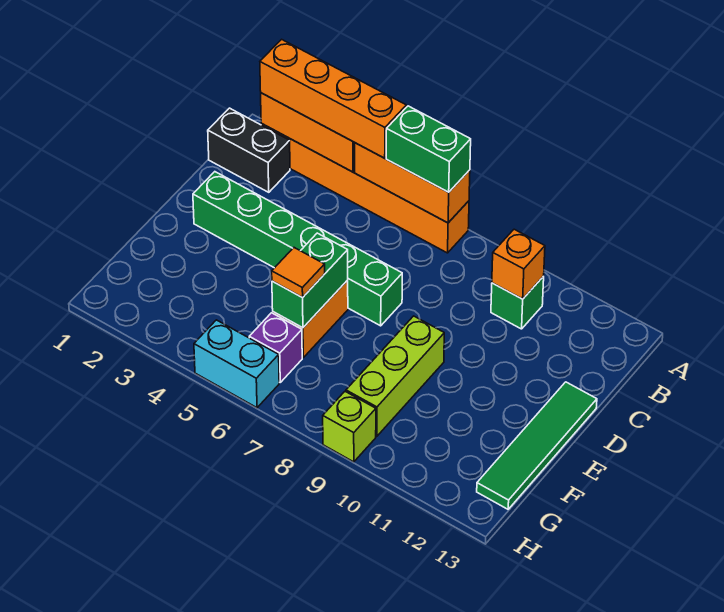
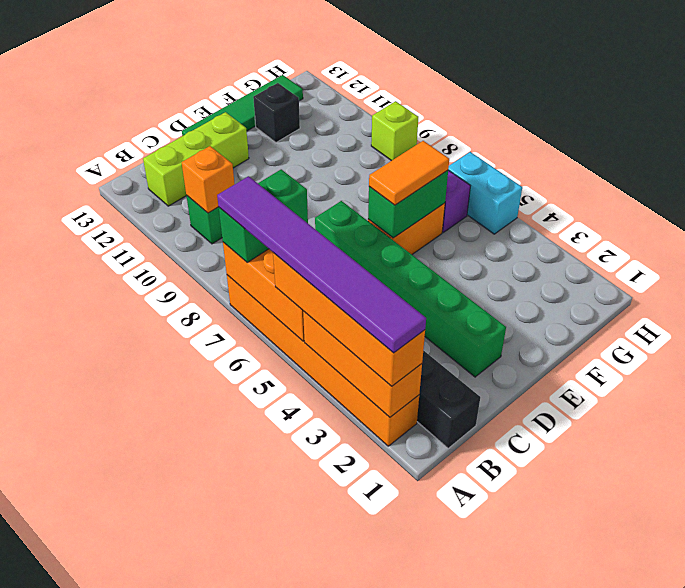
none -> purple 1x6 tile [217,176,426,353]
green 1x2 brick [386,106,471,192] -> green 1x2 brick turned to [219,169,308,262]
lime 1x3 brick [346,316,444,436] -> lime 1x3 brick moved to [143,112,249,206]
orange 1x1 tile [272,248,325,298] -> orange 1x2 tile [369,141,449,205]
none -> black 1x1 brick [253,83,300,142]

